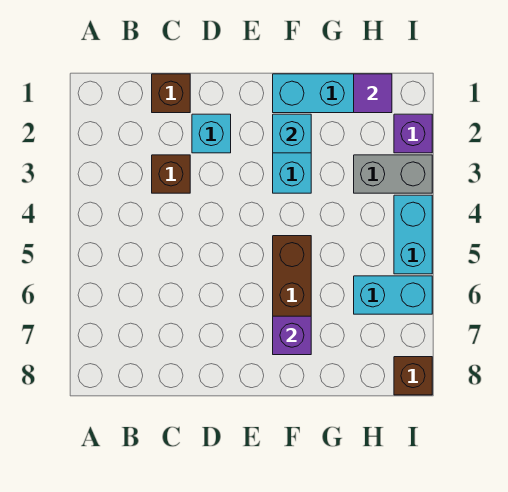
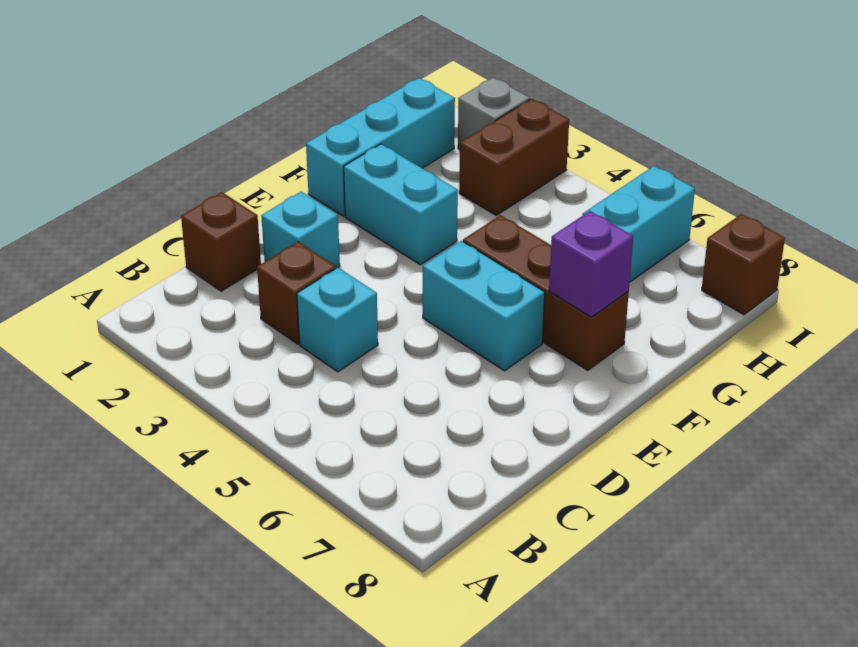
cyan 1x1 brick [273,114,311,153] -> cyan 1x1 brick moved to [297,268,378,372]
purple 1x1 tile [354,74,392,113] -> none
grey 1x2 brick [354,155,432,193] -> brown 1x2 brick [459,99,569,215]
purple 1x1 brick [394,114,432,153] -> grey 1x1 brick [458,78,530,149]
cyan 1x2 brick [394,195,432,274] -> cyan 1x2 brick moved to [423,241,545,371]

